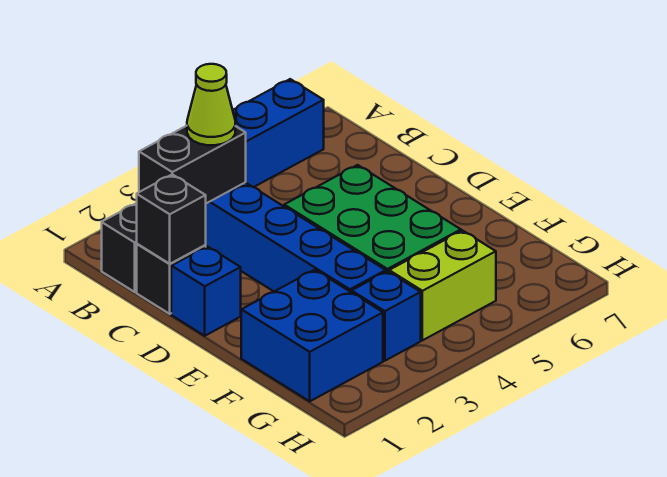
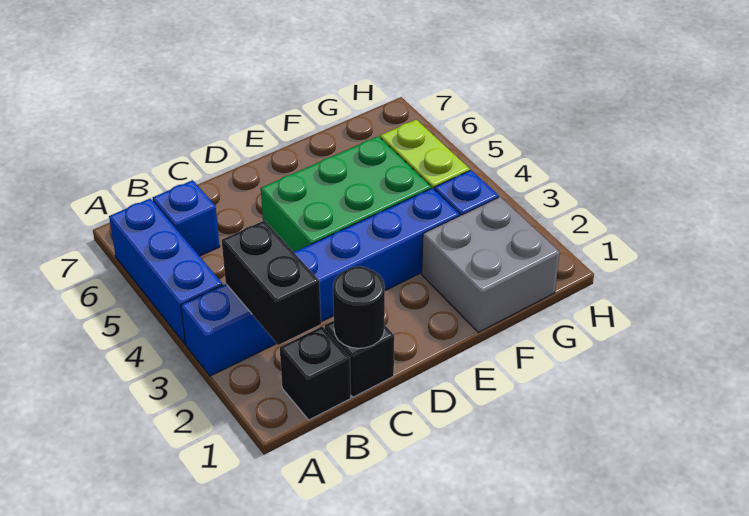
lime 1x1 cone [187,64,235,145] -> none
black 1x1 brick [137,174,206,264] -> black 1x1 round brick [333,266,385,348]
blue 1x1 brick [171,246,241,336] -> blue 1x1 brick moved to [153,180,220,256]
blue 2x2 brick [241,270,383,401] -> grey 2x2 brick [422,197,560,332]

